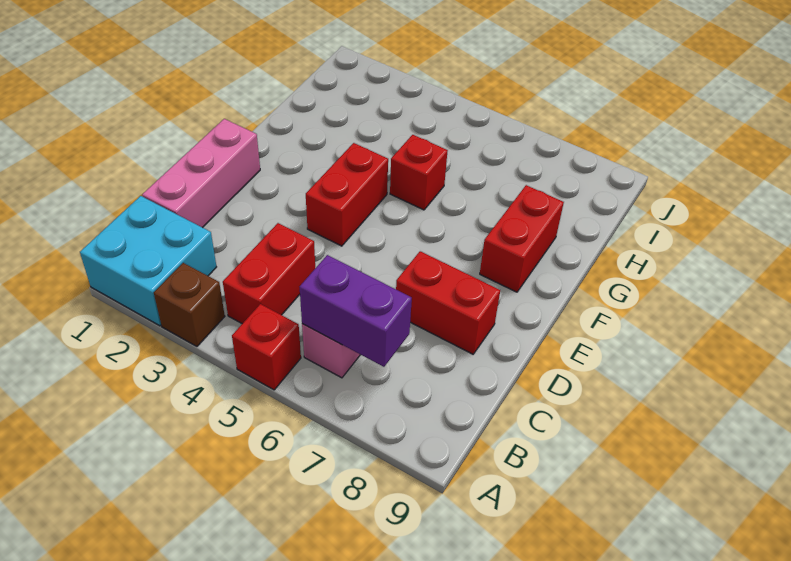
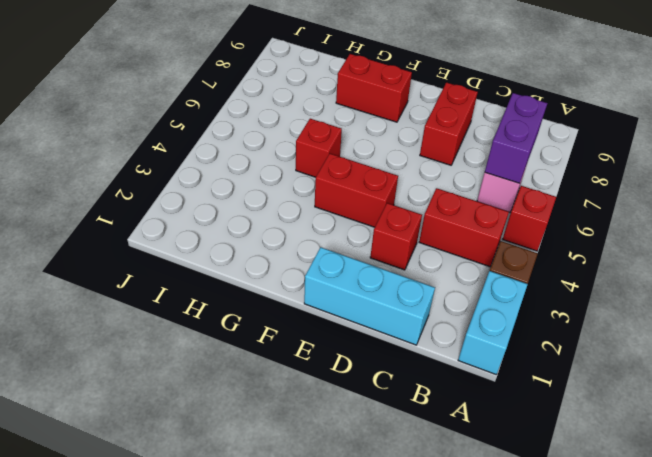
cyan 2x2 brick [80,196,216,326] -> cyan 1x2 brick [458,271,528,374]
pink 1x3 brick [142,119,260,228] -> cyan 1x3 brick [304,247,435,345]
none -> red 1x1 brick [370,203,422,270]

